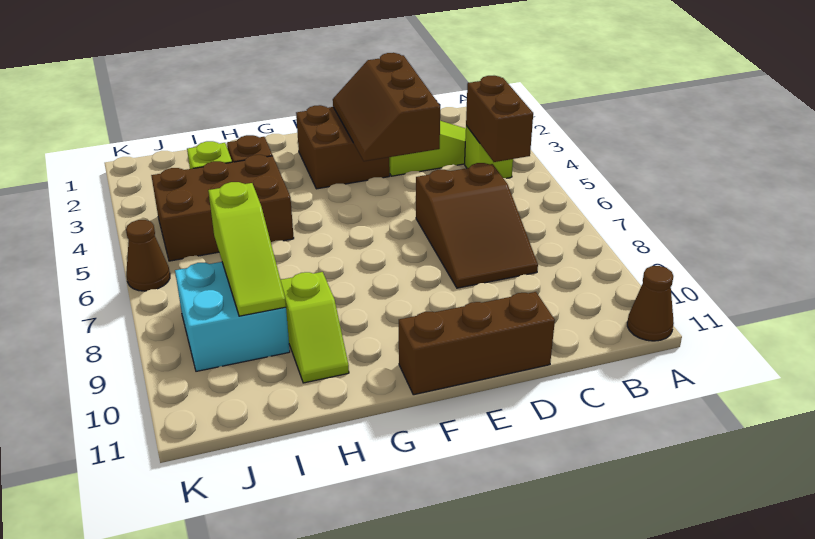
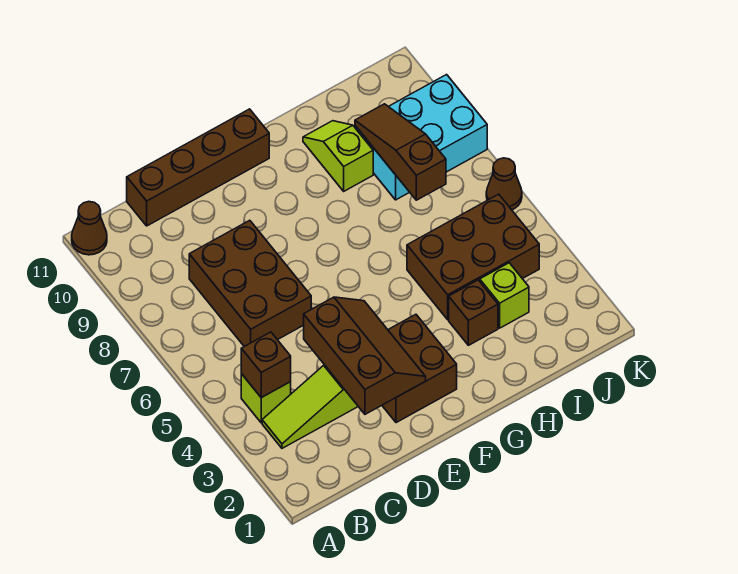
brown 1x2 brick [466,76,533,162] -> brown 1x1 brick [241,332,291,398]
brown 2x3 slope [416,163,538,288] -> brown 2x3 brick [189,220,311,346]
brown 1x3 brick [399,292,555,395] -> brown 1x4 brick [127,109,269,226]
lime 1x3 slope [208,182,286,316] -> brown 1x3 slope [355,104,446,200]
cyan 2x2 brick [175,262,290,371] -> cyan 2x3 brick [355,75,487,200]

